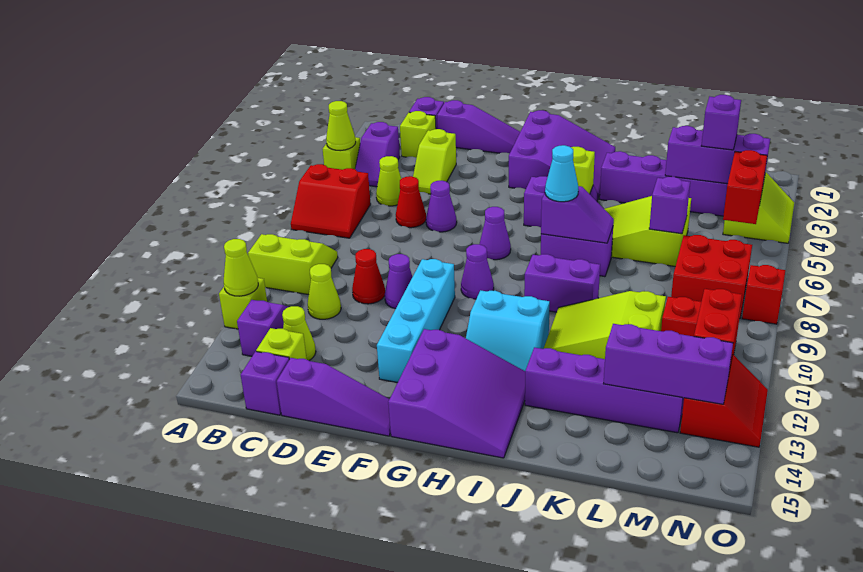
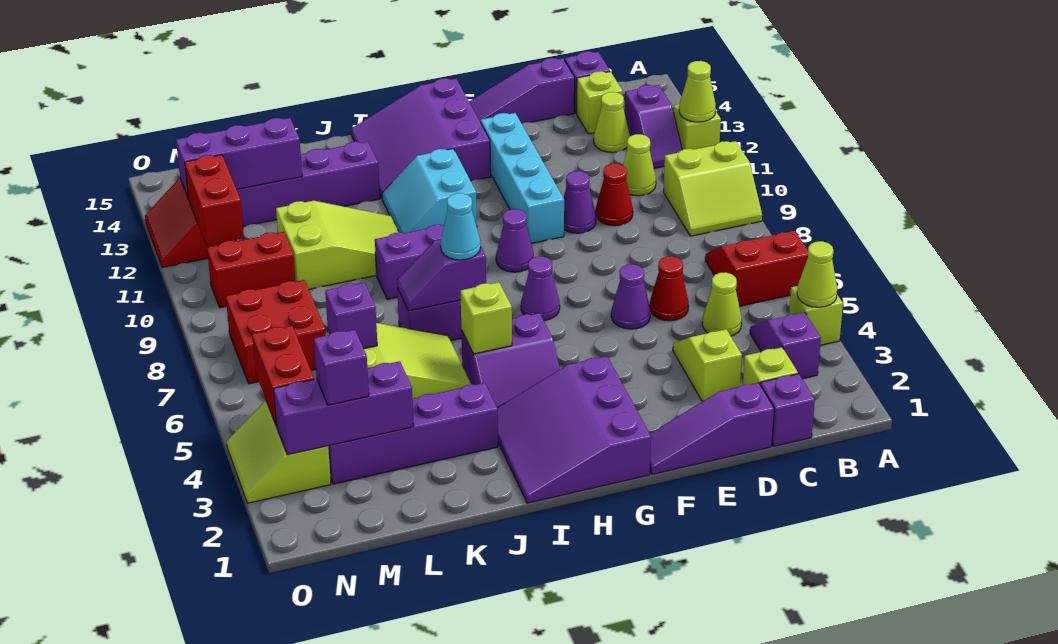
cyan 2x2 slope [466,290,550,371] -> cyan 2x2 slope turned to [382,149,477,233]
red 1x1 brick [742,265,785,324] -> none

